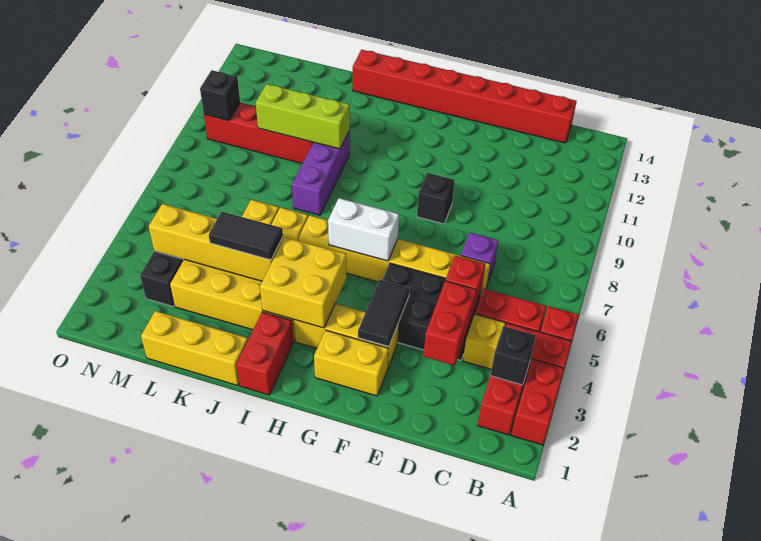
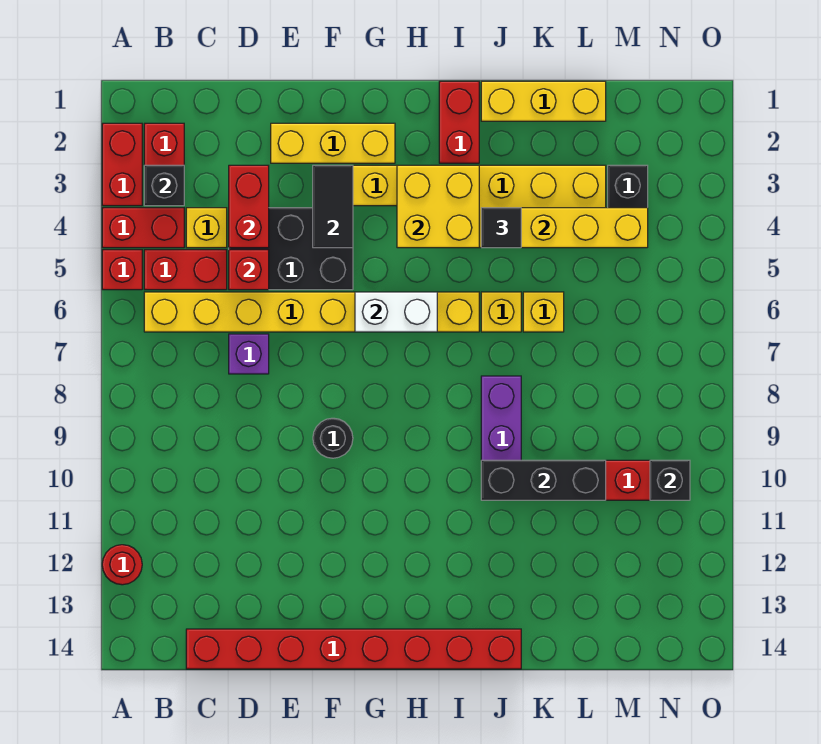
none -> red 1x1 round brick [102,545,142,585]
yellow 1x6 brick [299,215,490,294] -> yellow 1x8 brick [144,292,479,332]
yellow 1x2 brick [314,330,388,396] -> yellow 1x3 brick [271,123,395,163]
black 1x1 brick [417,173,455,224] -> black 1x1 round brick [313,418,353,458]
black 1x2 tile [209,212,283,260] -> black 1x1 tile [481,208,521,248]
lime 1x3 brick [256,84,350,149] -> black 1x3 brick [481,460,606,500]

